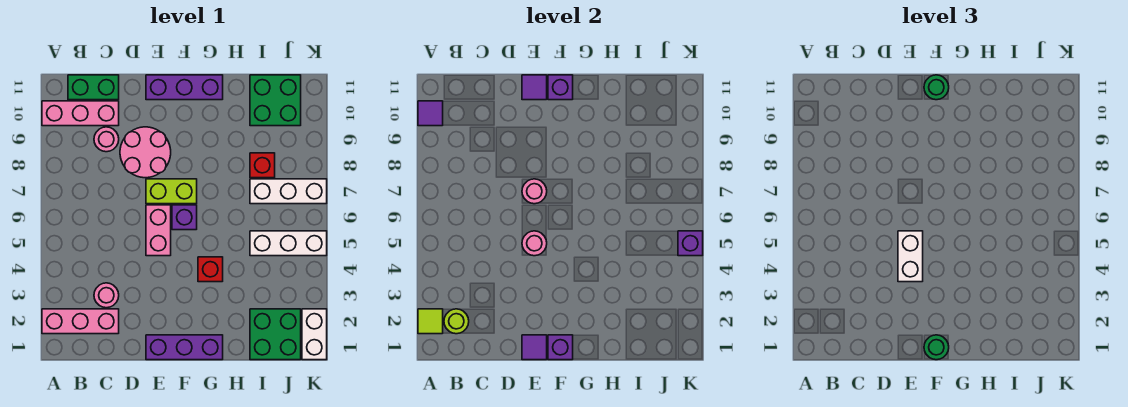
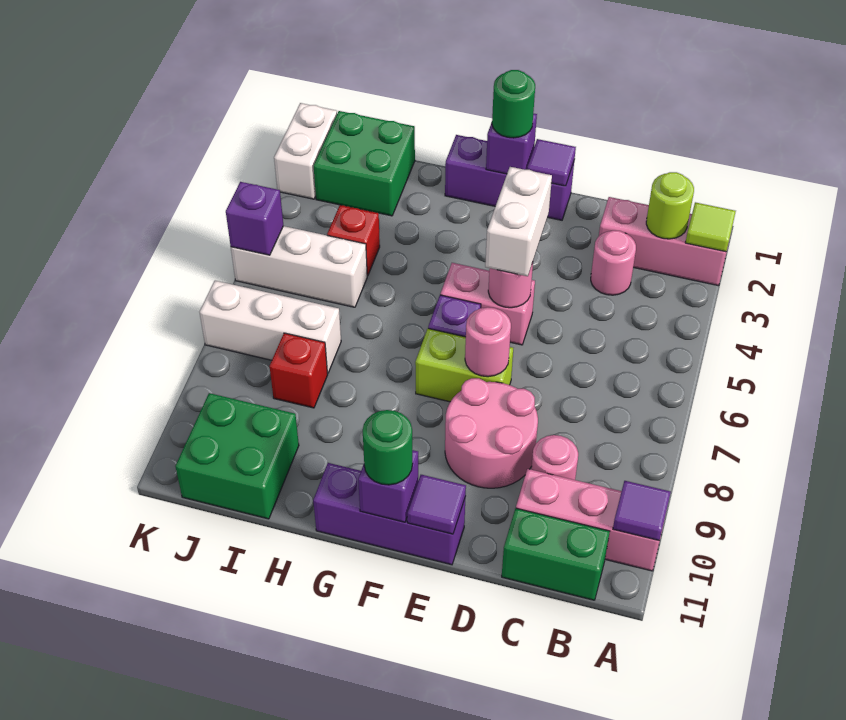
pink 1x2 brick [146,205,171,256] -> pink 1x2 brick turned to [440,263,535,345]
red 1x1 brick [198,257,223,282] -> red 1x1 brick moved to [327,205,380,276]

